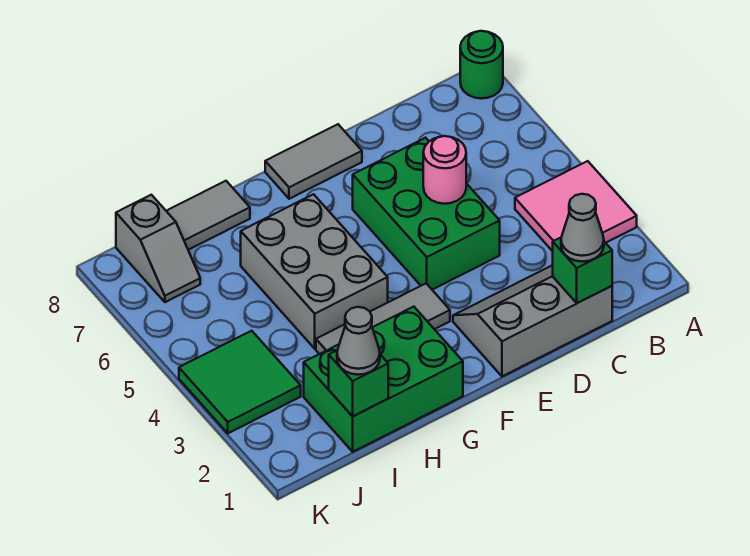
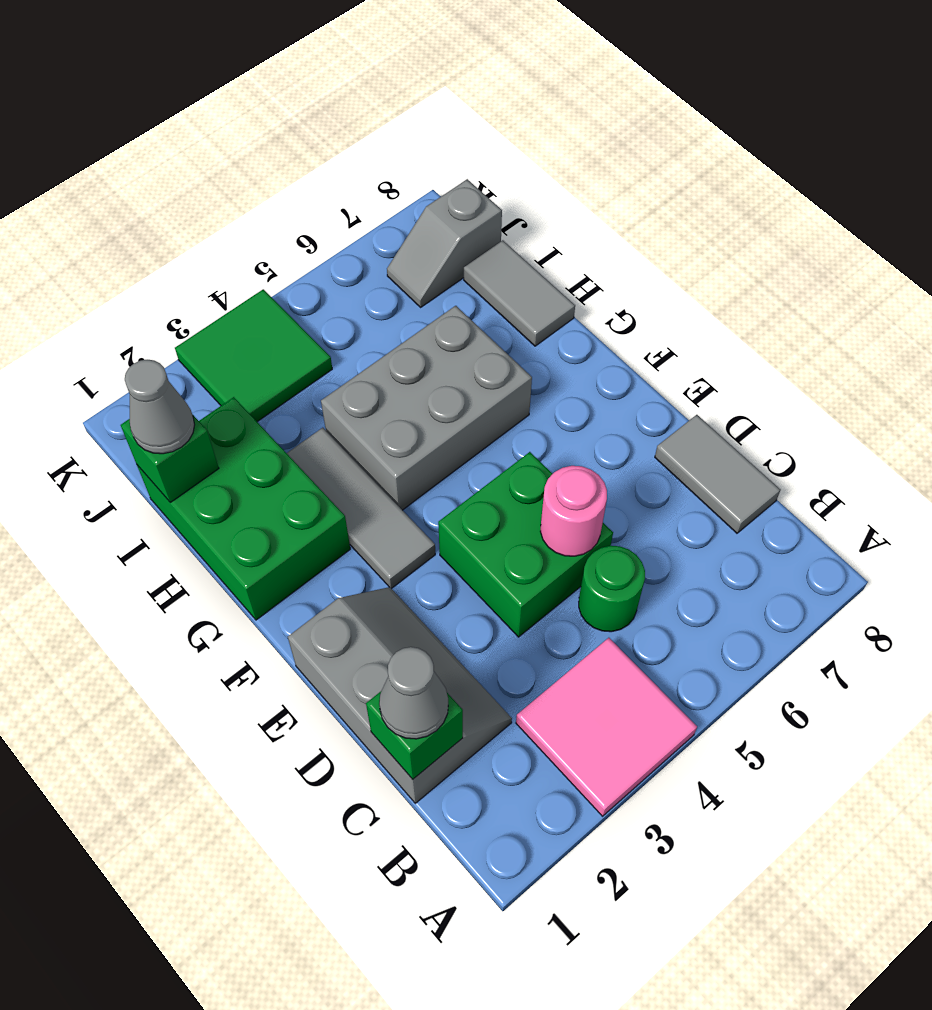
green 1x1 round brick [460,31,503,98] -> green 1x1 round brick moved to [579,546,645,632]
green 2x3 brick [353,138,500,290] -> green 2x2 brick [438,452,613,637]
grey 1x2 tile [265,124,362,199] -> grey 1x2 tile moved to [655,415,781,533]

